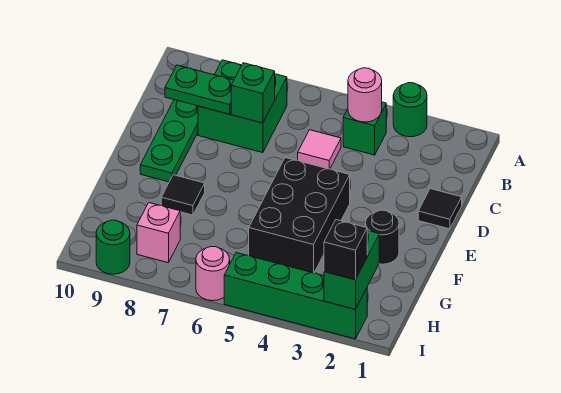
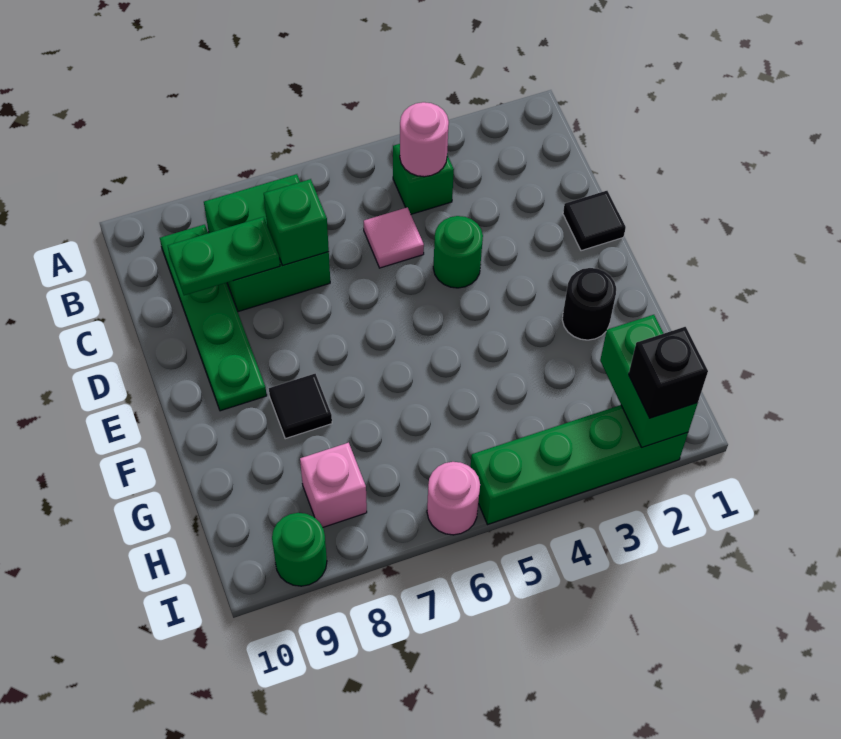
green 1x1 round brick [393,83,427,137] -> green 1x1 round brick moved to [433,216,483,288]
black 2x3 brick [249,158,350,273] -> none

